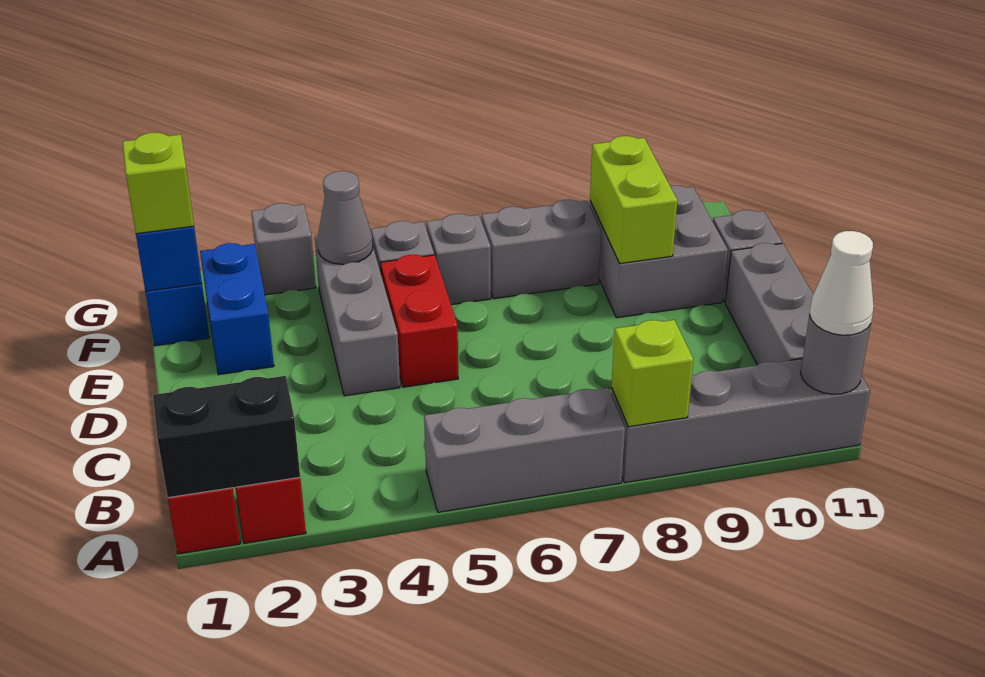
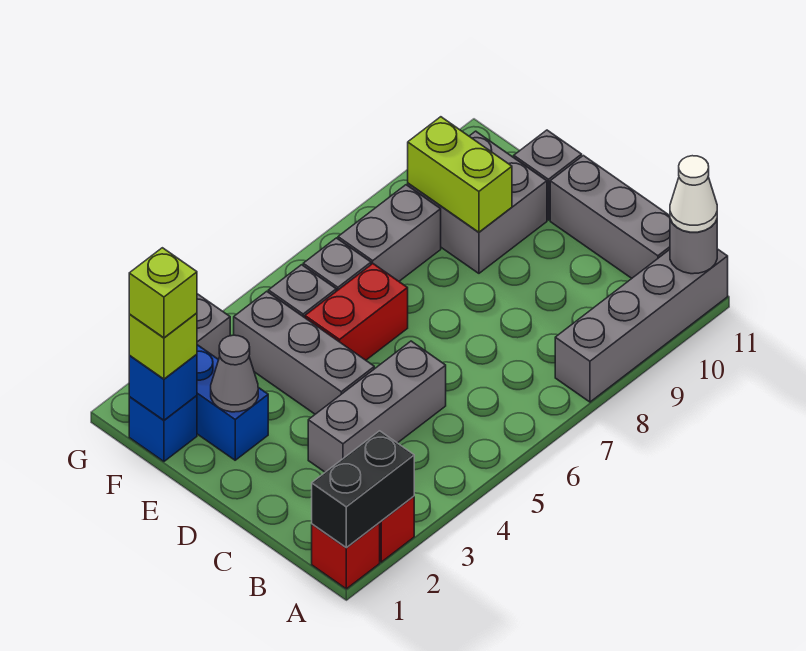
grey 1x3 brick [424,388,625,512] -> grey 1x3 brick moved to [308,341,446,472]
lime 1x1 brick [611,320,693,427] -> lime 1x1 brick moved to [129,248,197,338]
red 1x2 brick [380,255,458,387] -> red 1x2 brick turned to [305,264,408,360]
grey 1x1 cone [318,171,373,264] -> grey 1x1 cone moved to [211,335,258,412]

